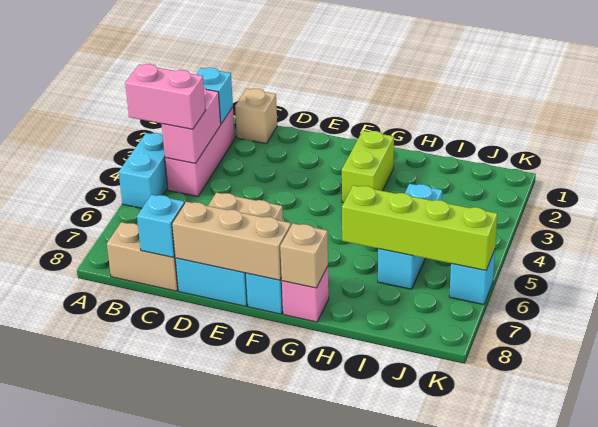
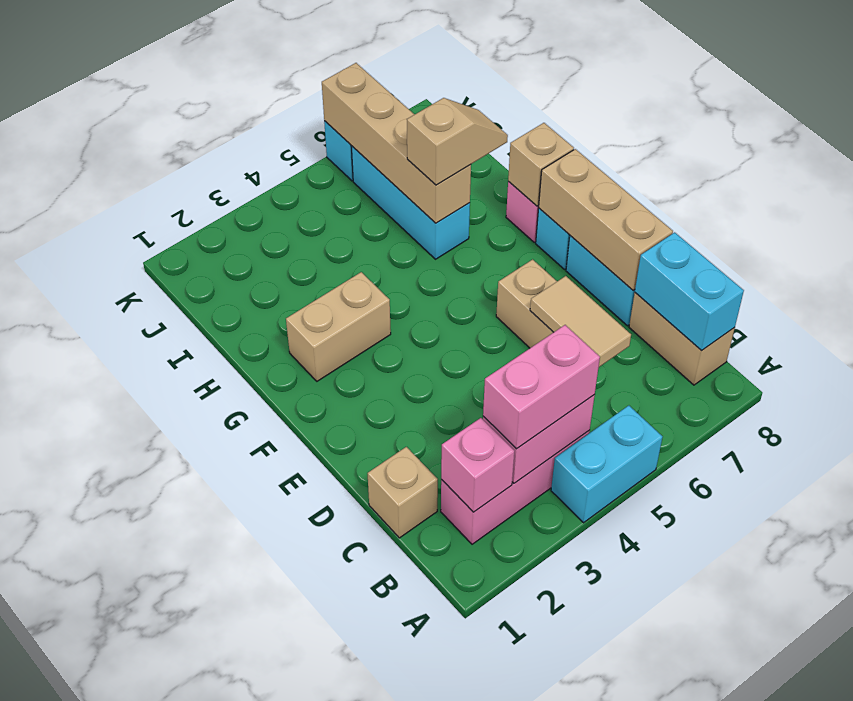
pink 1x2 brick [125,64,206,129] -> pink 1x2 brick turned to [483,325,600,449]
cyan 1x1 brick [196,67,233,124] -> pink 1x1 brick [441,418,514,512]
none -> tan 1x2 tile [530,276,631,367]
cyan 1x1 brick [137,195,185,257] -> cyan 1x2 brick [635,232,744,351]
lime 1x2 brick [342,131,394,203] -> tan 1x2 brick [286,272,391,381]
lime 1x4 brick [342,185,497,270] -> tan 1x4 brick [322,63,471,223]
none -> tan 1x2 slope [407,98,508,185]
cyan 1x3 brick [378,184,442,289] -> cyan 1x3 brick turned to [351,146,470,259]

